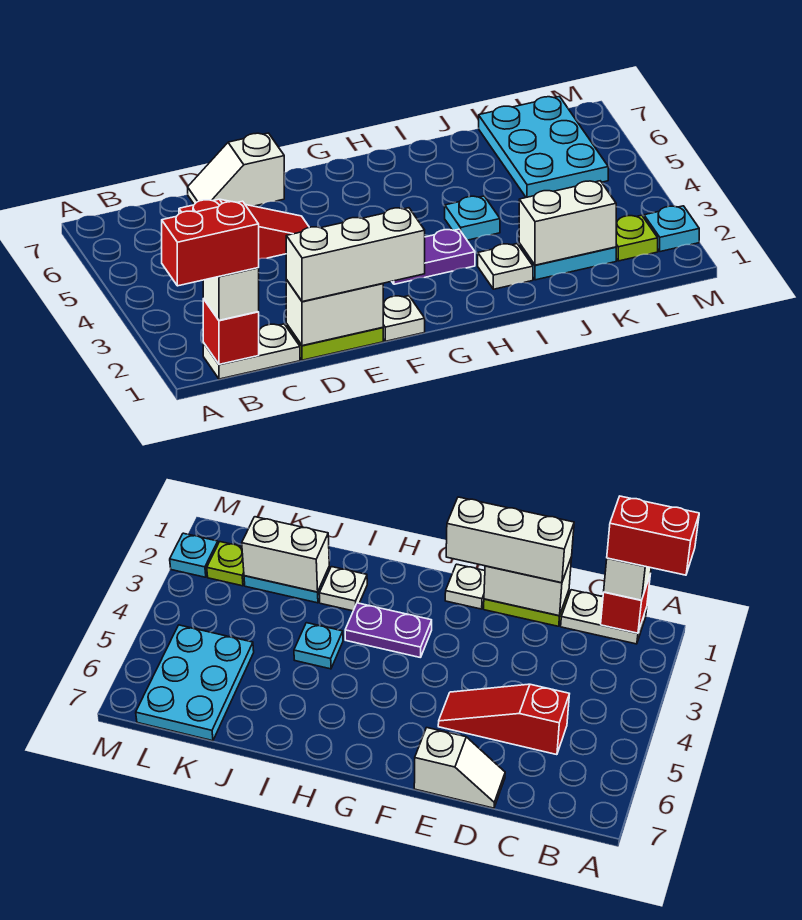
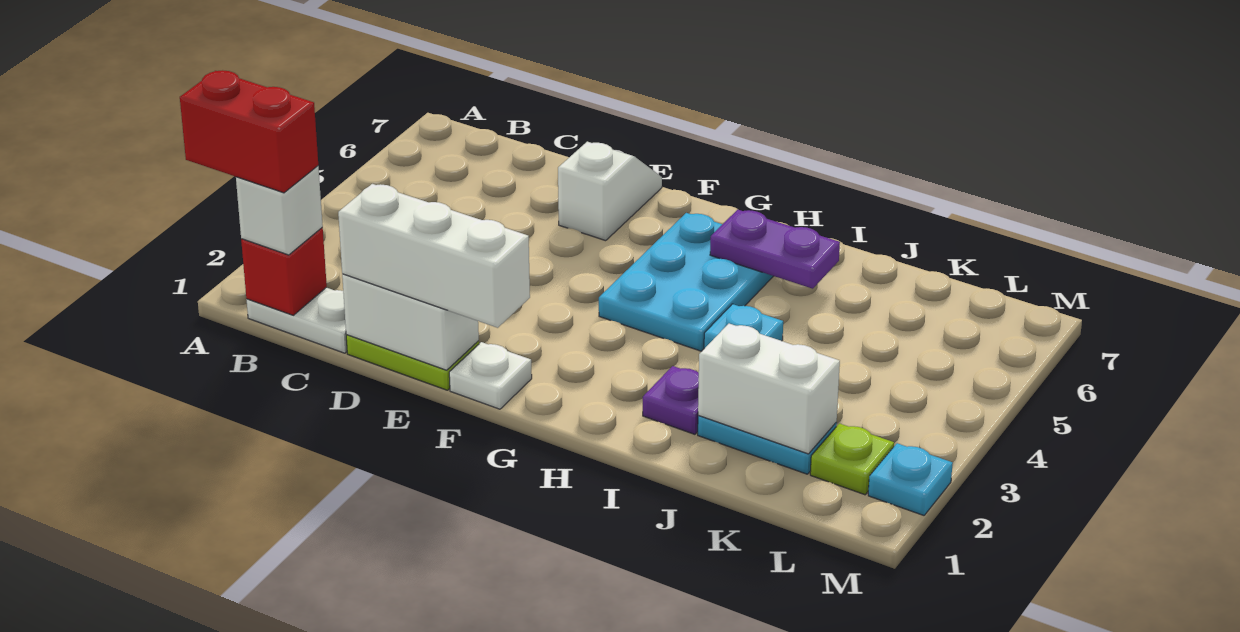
red 1x3 slope [179,199,309,259] -> none
white 1x2 slope [188,133,284,206] -> white 1x2 slope turned to [558,142,662,241]
purple 1x2 plate [392,229,475,284] -> purple 1x2 plate moved to [710,210,840,289]
white 1x1 plate [478,244,533,289] -> purple 1x1 plate [643,366,699,434]
cyan 2x3 plate [479,96,608,197] -> cyan 2x3 plate moved to [599,213,773,351]

